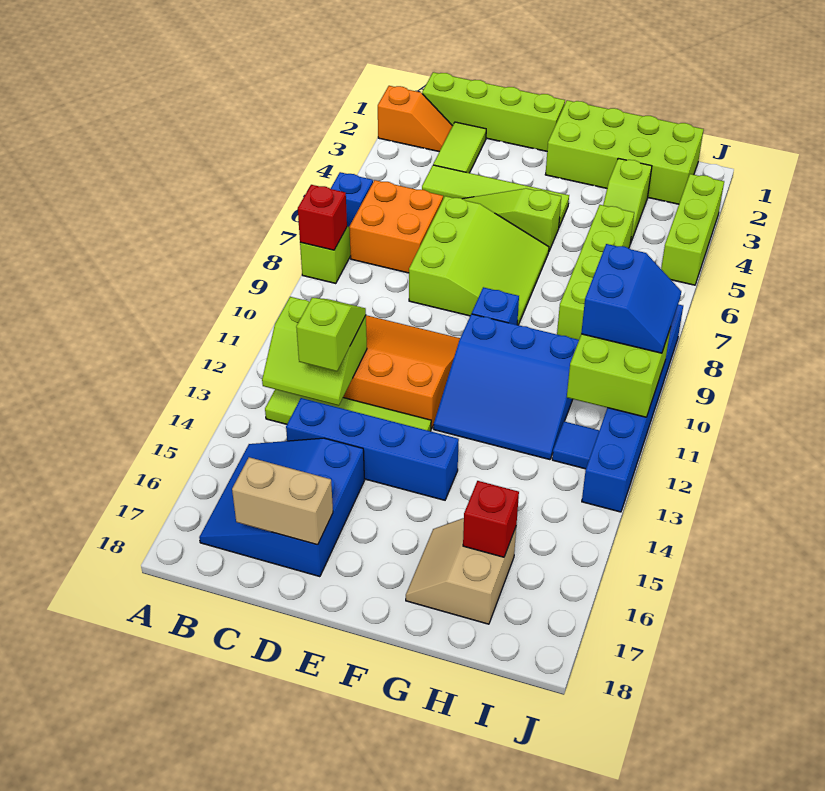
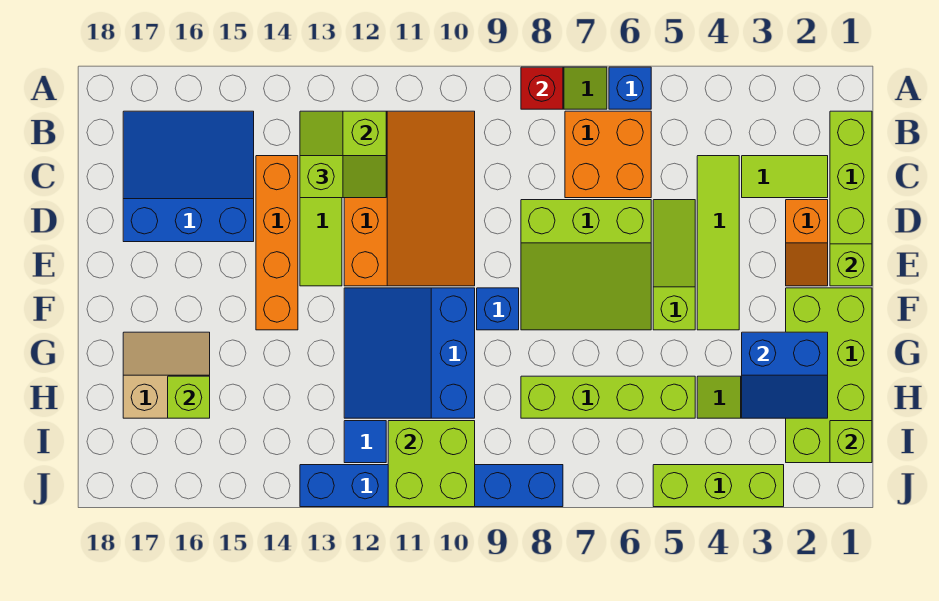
orange 1x2 slope [378,86,452,152] -> orange 1x2 slope moved to [786,200,828,286]
blue 1x4 brick [286,398,459,500] -> orange 1x4 brick [256,156,298,330]
tan 1x2 brick [232,457,333,545] -> none
none -> lime 1x1 brick [830,244,872,286]
red 1x1 brick [463,481,519,557] -> lime 1x1 brick [168,376,210,418]
none -> lime 1x1 brick [830,421,872,463]
blue 2x2 slope [581,244,681,353] -> blue 2x2 slope moved to [742,332,828,418]

